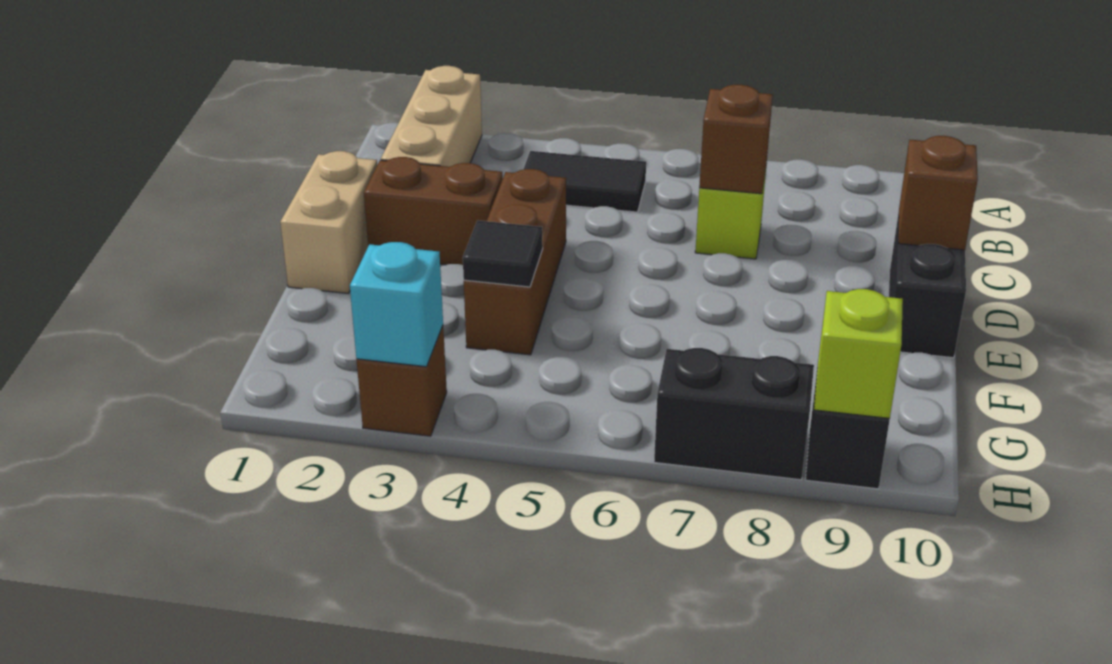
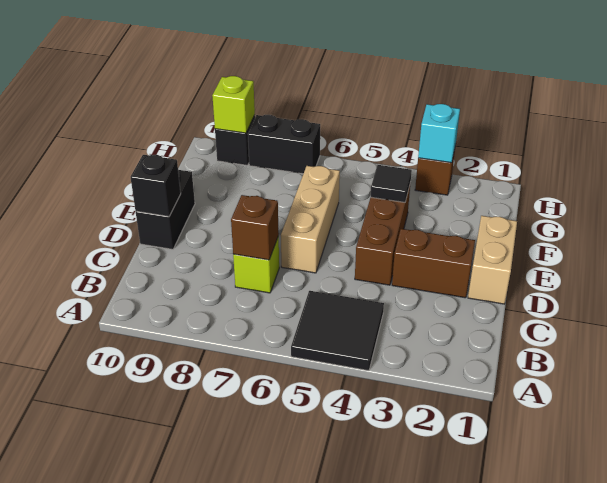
tan 1x3 brick [381,66,482,167] -> tan 1x3 brick moved to [281,166,340,273]
black 1x2 tile [524,151,646,212] -> black 2x2 tile [291,291,384,371]
brown 1x1 brick [898,136,978,250] -> black 1x1 brick [131,155,181,217]

